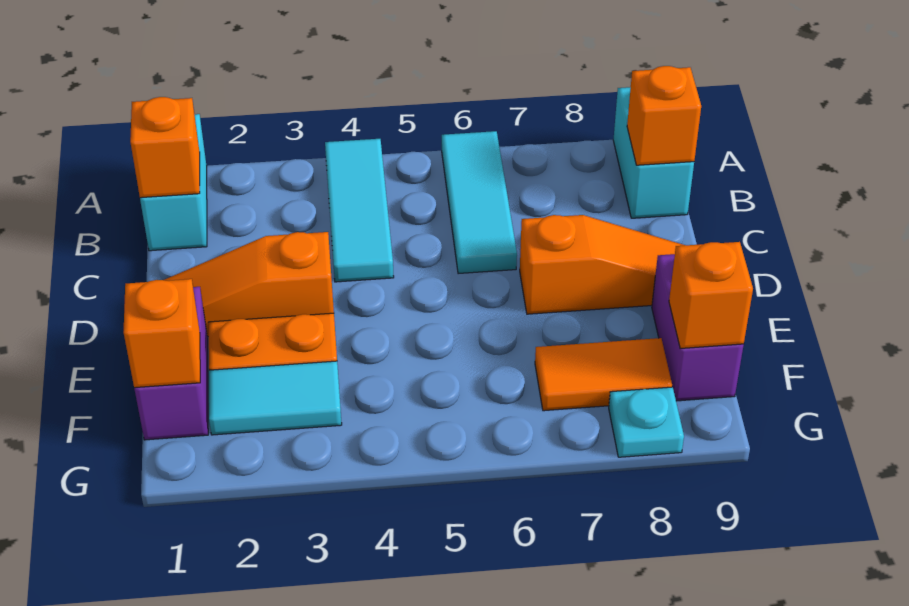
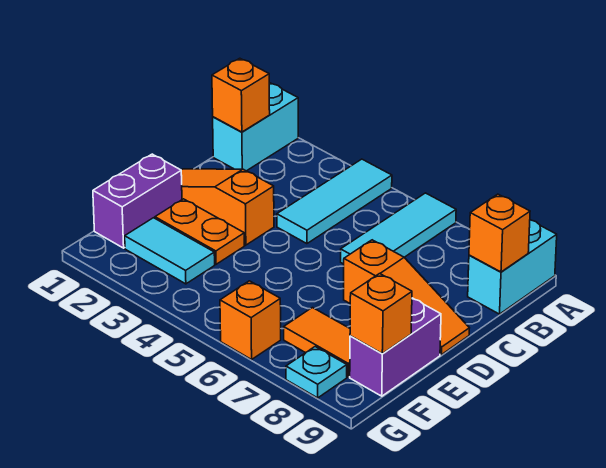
orange 1x1 brick [124,279,200,388] -> orange 1x1 brick moved to [220,281,281,359]

